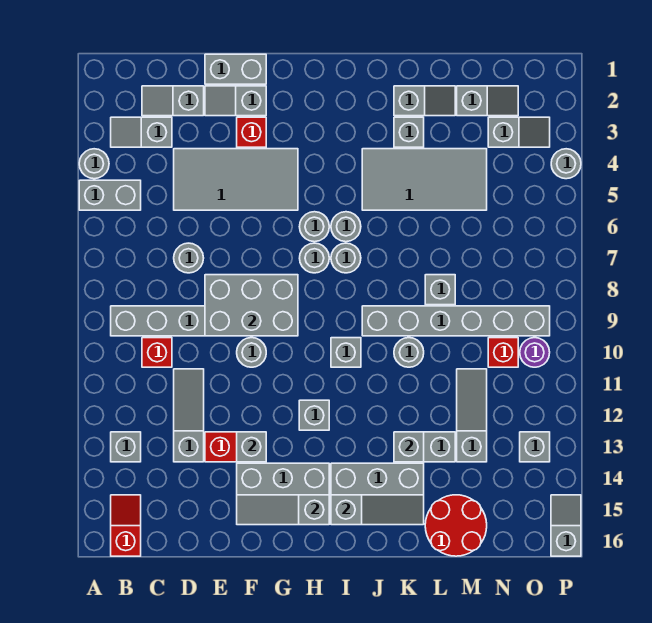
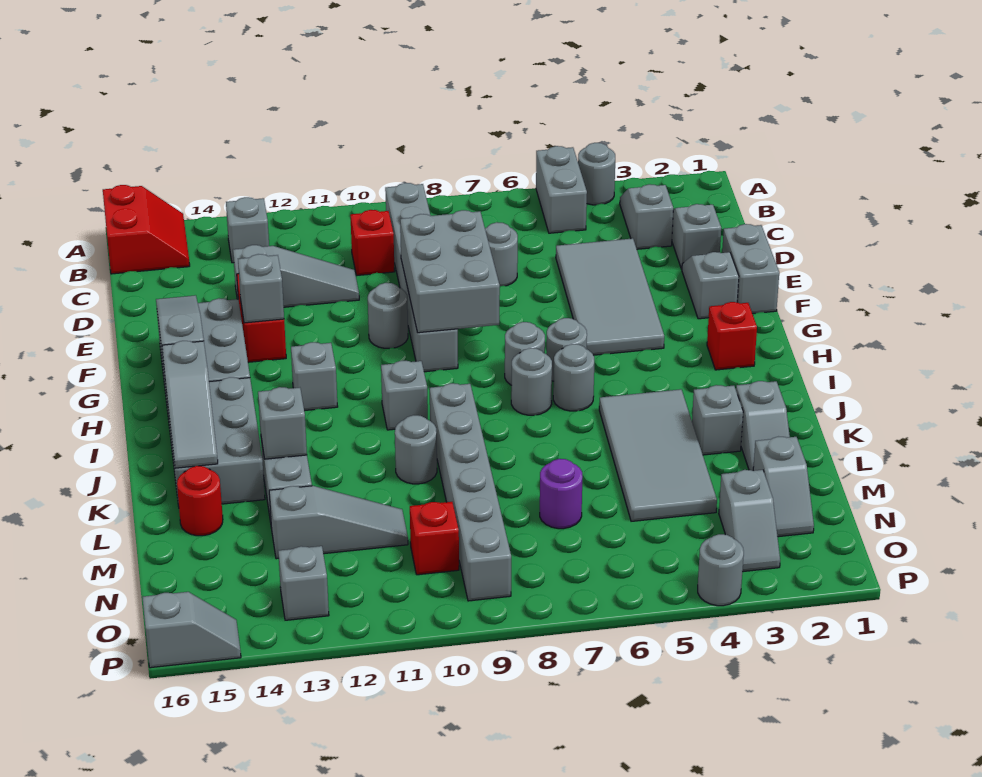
red 1x2 slope [111,495,141,556] -> red 2x2 slope [103,185,190,274]
red 1x1 brick [237,117,266,147] -> red 1x1 brick moved to [707,302,757,370]
grey 1x1 brick [425,275,455,305] -> none
red 2x2 round brick [425,495,487,556] -> red 1x1 round brick [177,466,223,536]
purple 1x1 round brick [520,338,550,367] -> purple 1x1 round brick moved to [540,459,583,529]

